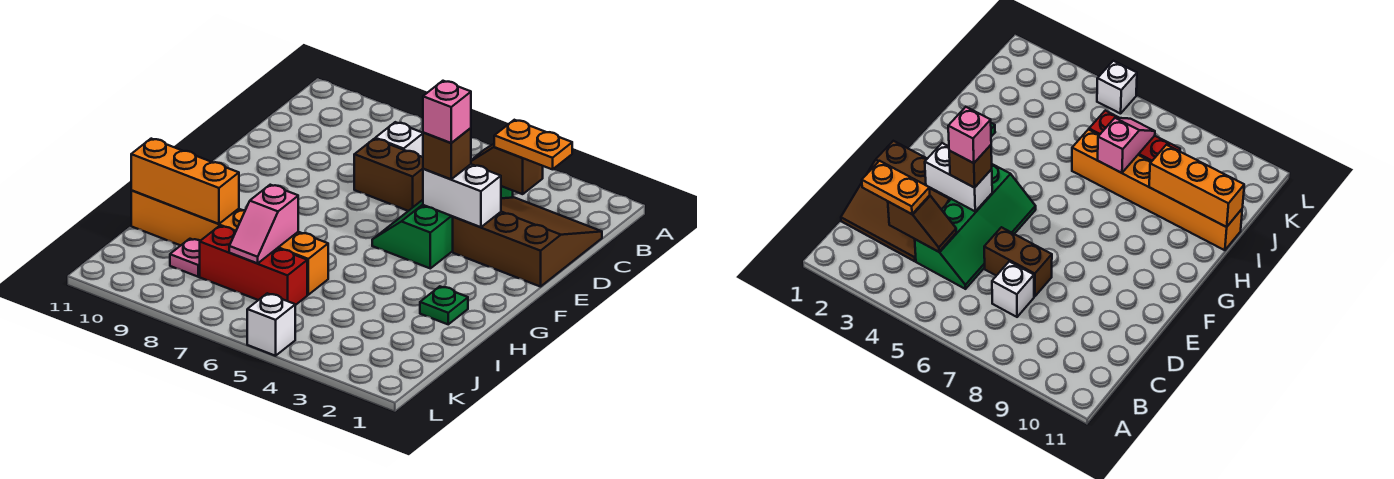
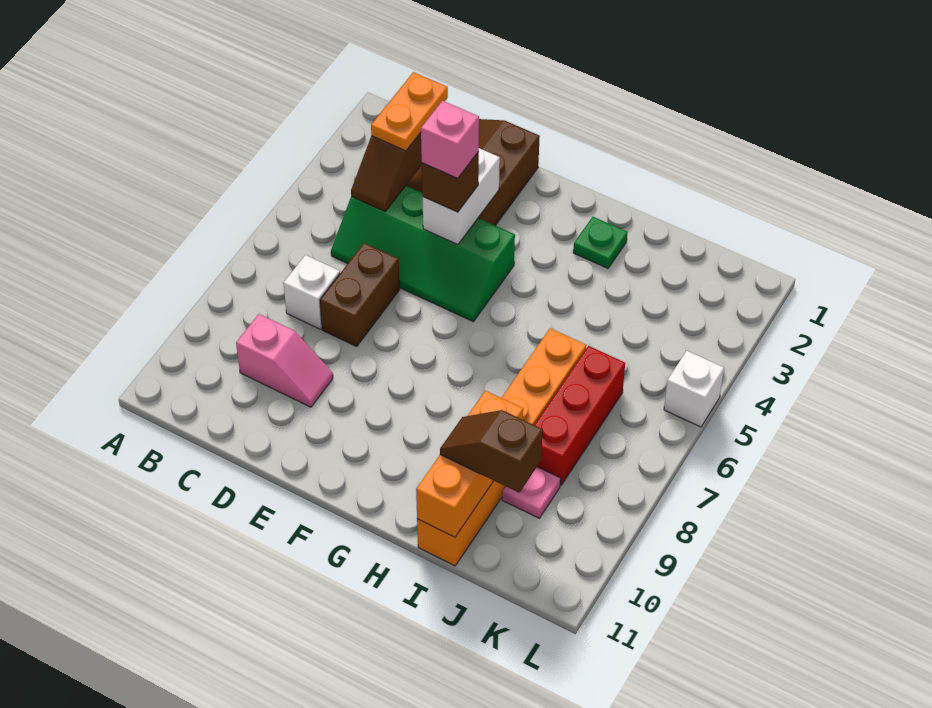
pink 1x2 slope [229,185,298,264] -> pink 1x2 slope moved to [236,314,333,407]
none -> brown 1x2 slope [440,410,543,493]

